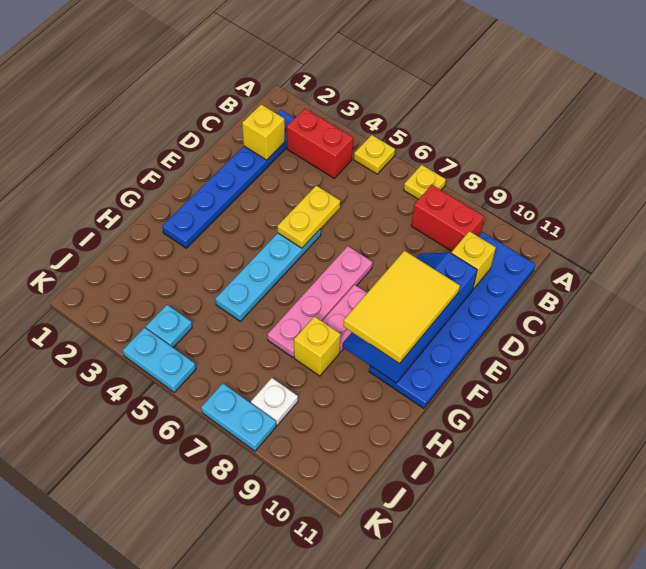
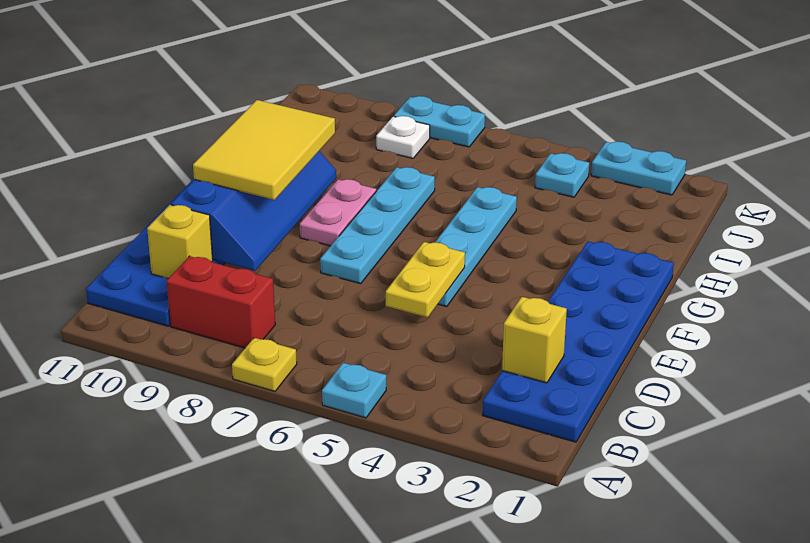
yellow 1x1 plate [354,135,395,174] -> cyan 1x1 plate [322,363,386,418]
blue 1x6 plate [162,110,295,248] -> blue 2x6 plate [482,241,674,442]
red 1x2 brick [287,109,353,178] -> none
pink 1x4 plate [267,246,372,357] -> cyan 1x4 plate [320,167,435,284]
yellow 1x1 brick [294,316,341,376] -> none
cyan 1x2 plate [123,328,196,392] -> cyan 1x2 plate moved to [591,142,686,195]

